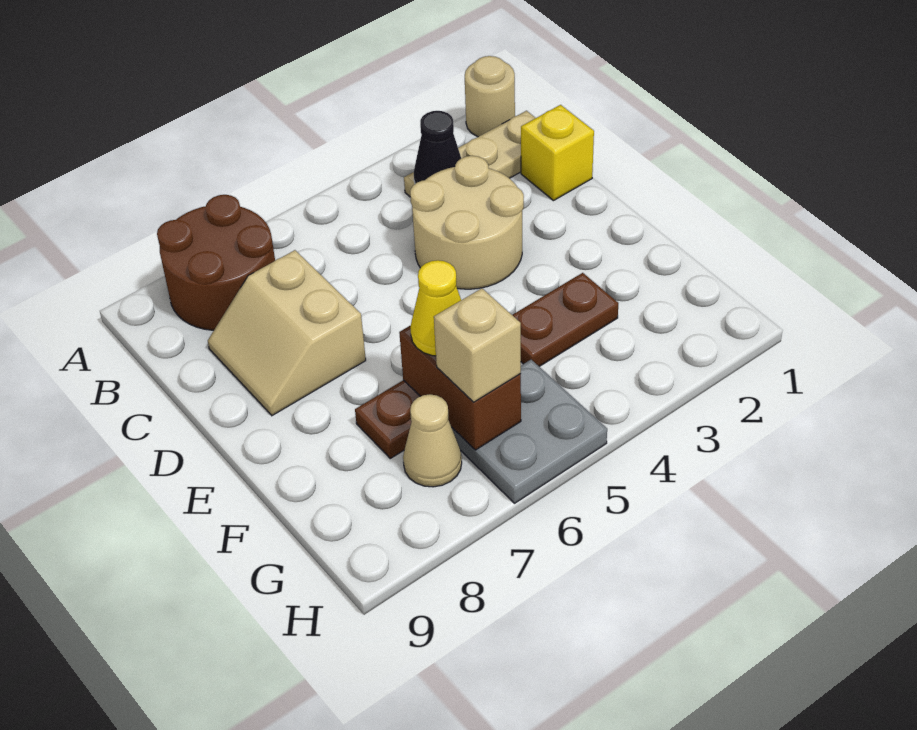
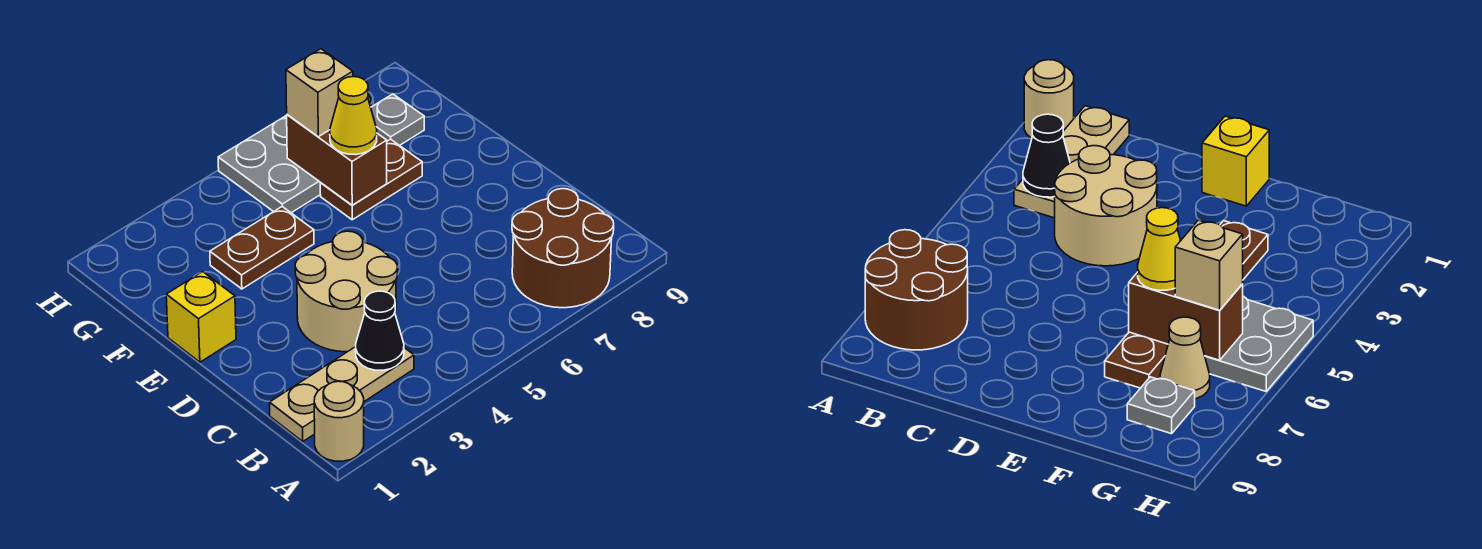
yellow 1x1 brick [521,105,594,201] -> yellow 1x1 brick moved to [166,272,236,362]
tan 2x2 slope [208,250,366,416] -> none
none -> grey 1x1 plate [371,94,424,146]

